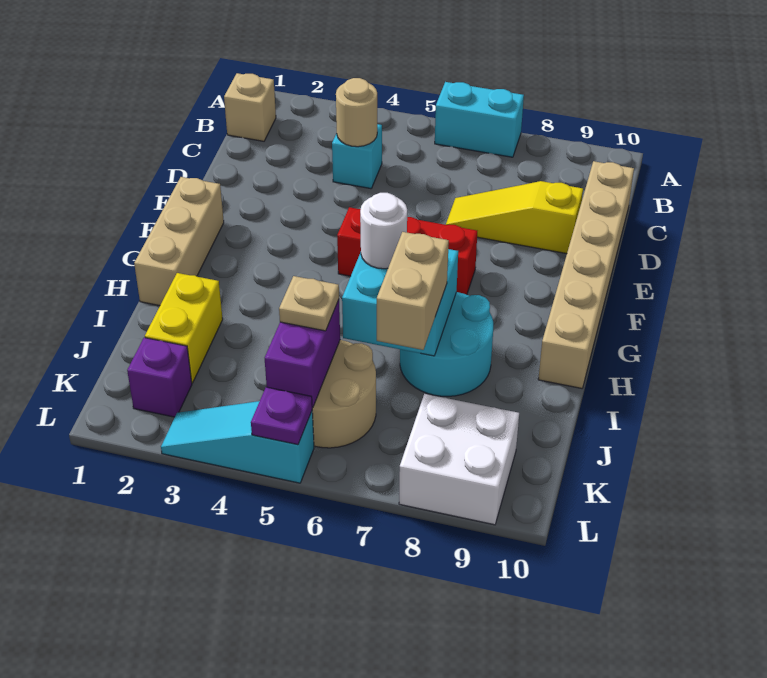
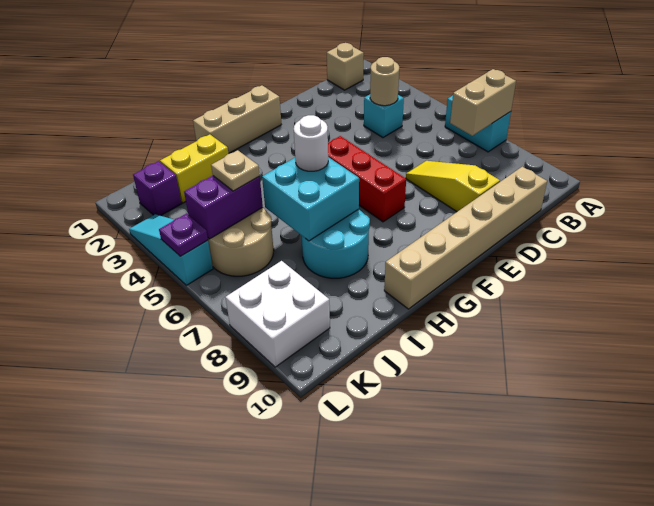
tan 1x2 brick [377,232,449,350] -> tan 1x2 brick moved to [450,69,516,136]

